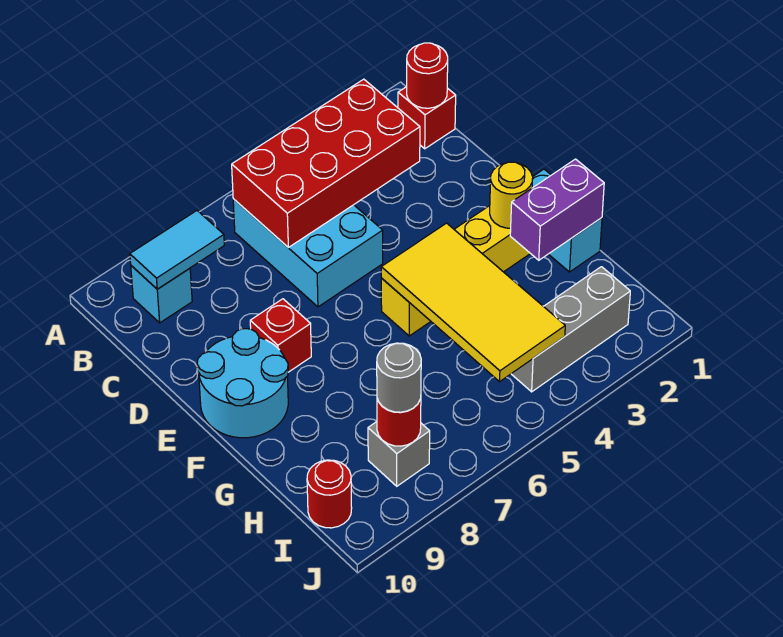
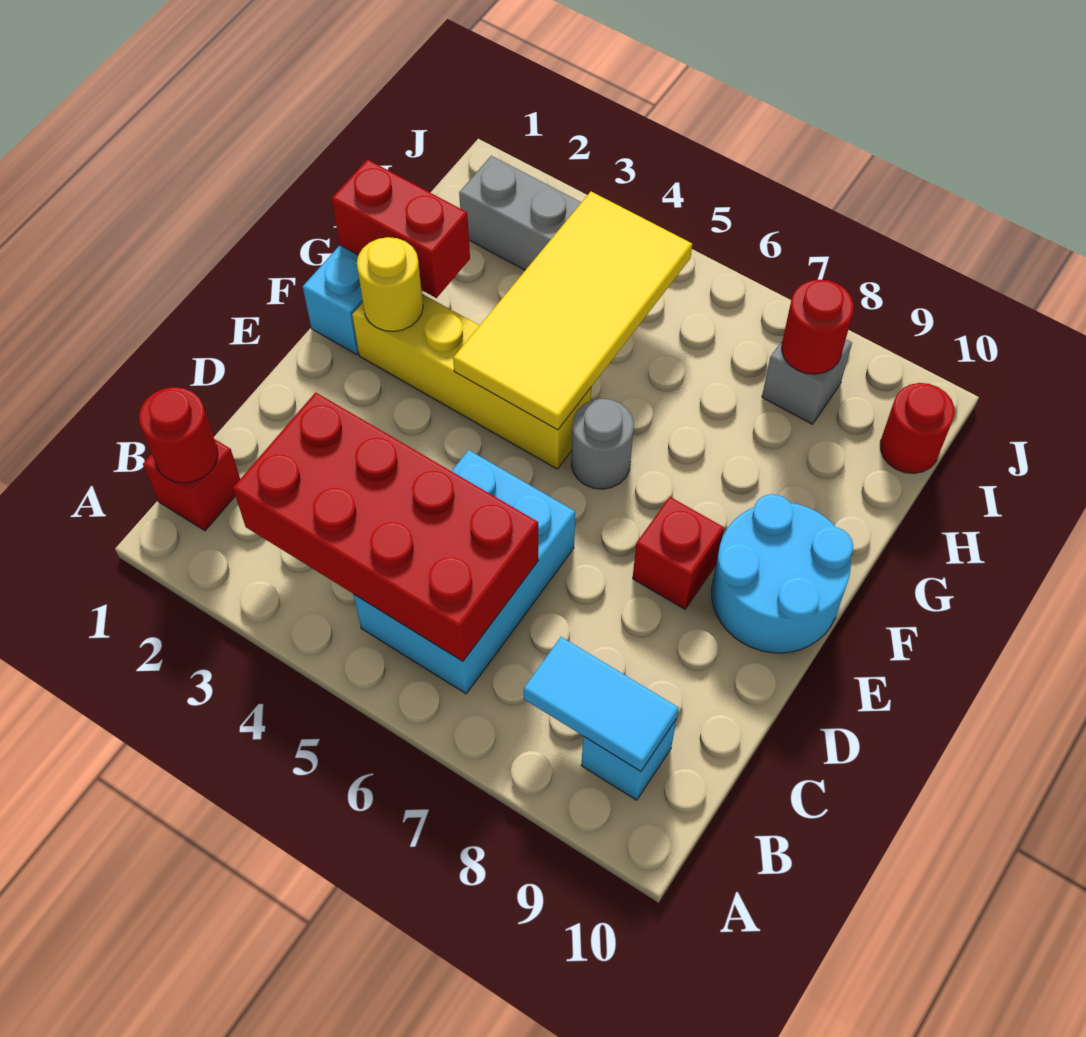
purple 1x2 brick [510,159,604,260] -> red 1x2 brick [332,159,470,298]
grey 1x1 round brick [377,343,421,412] -> grey 1x1 round brick moved to [571,399,634,489]

